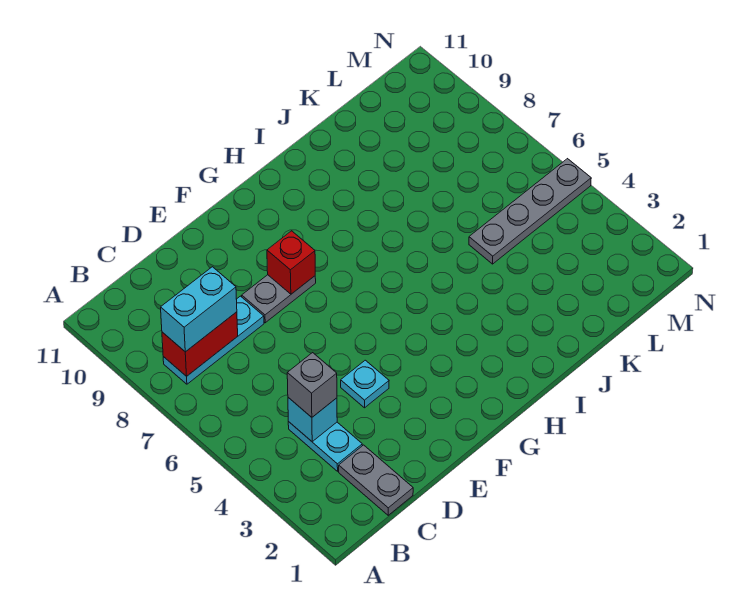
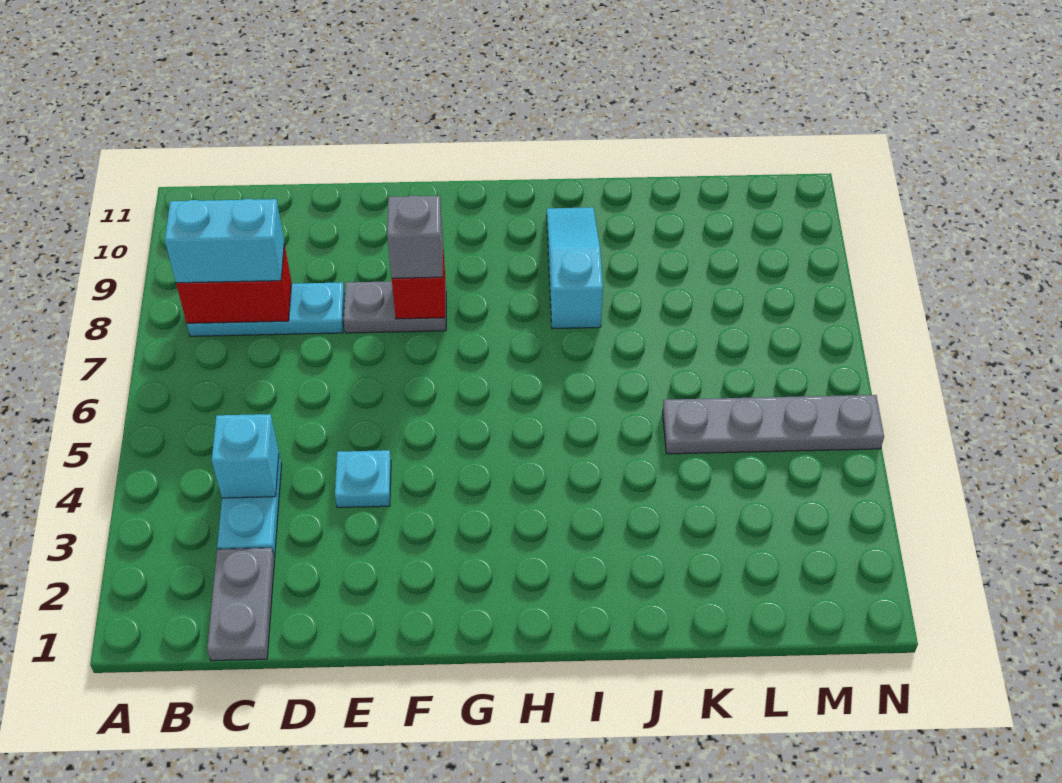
grey 1x1 brick [287,353,337,417] -> grey 1x1 brick moved to [387,196,443,278]
none -> cyan 1x3 slope [547,207,603,329]

